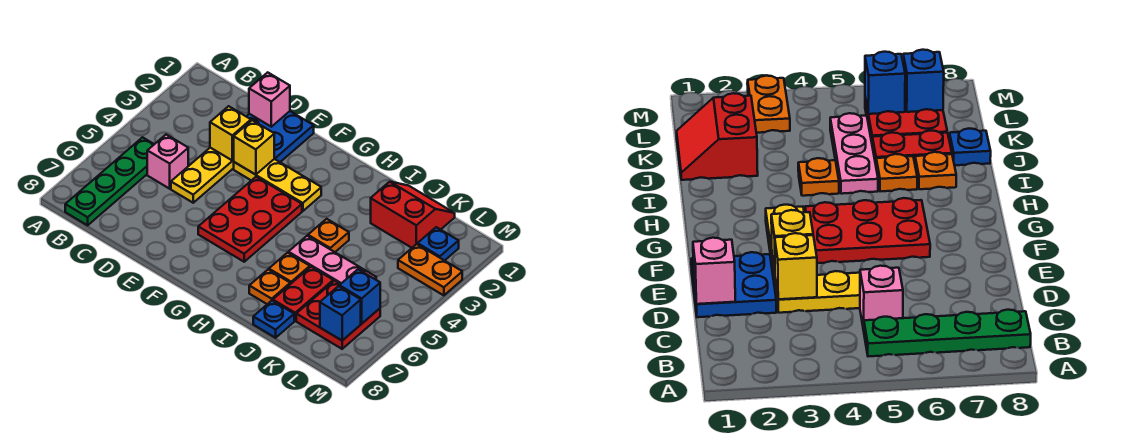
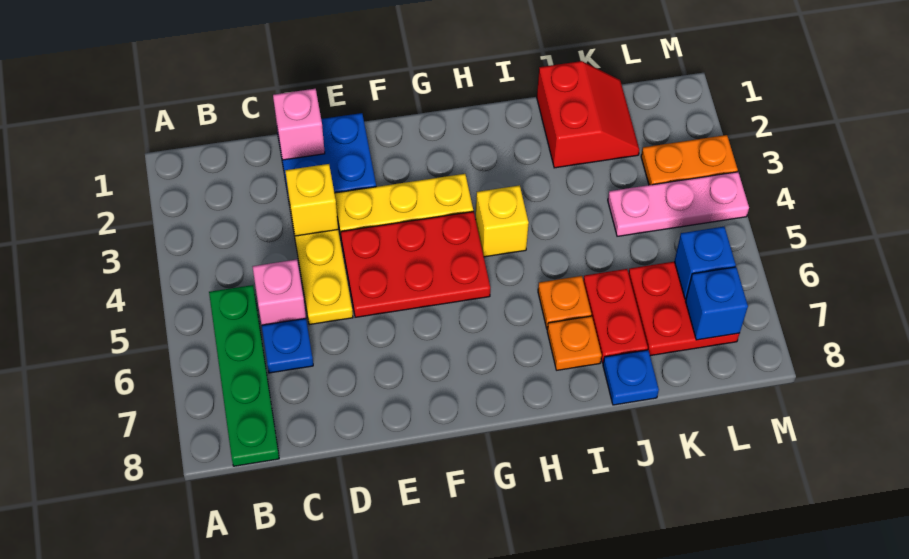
yellow 1x1 brick [234,120,274,175] -> yellow 1x1 brick moved to [476,185,529,257]
red 2x3 plate [198,177,302,262] -> red 2x3 plate turned to [341,212,490,317]
orange 1x1 plate [308,219,349,252] -> none
pink 1x3 plate [288,236,376,284] -> pink 1x3 plate moved to [608,172,749,236]
red 2x2 slope [371,182,455,248] -> red 2x2 slope turned to [537,61,639,168]
blue 1x1 plate [418,227,459,261] -> blue 1x1 plate moved to [262,318,313,373]

